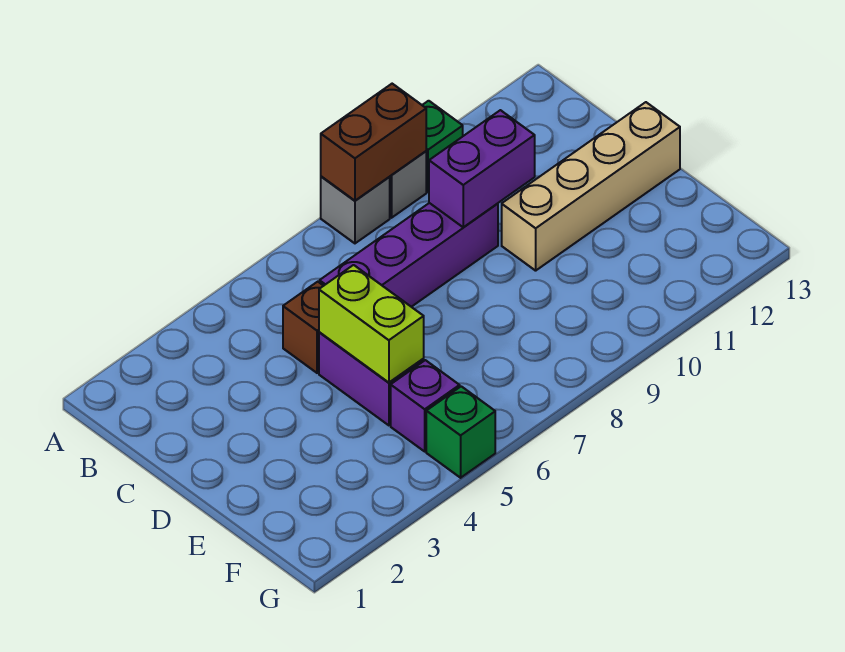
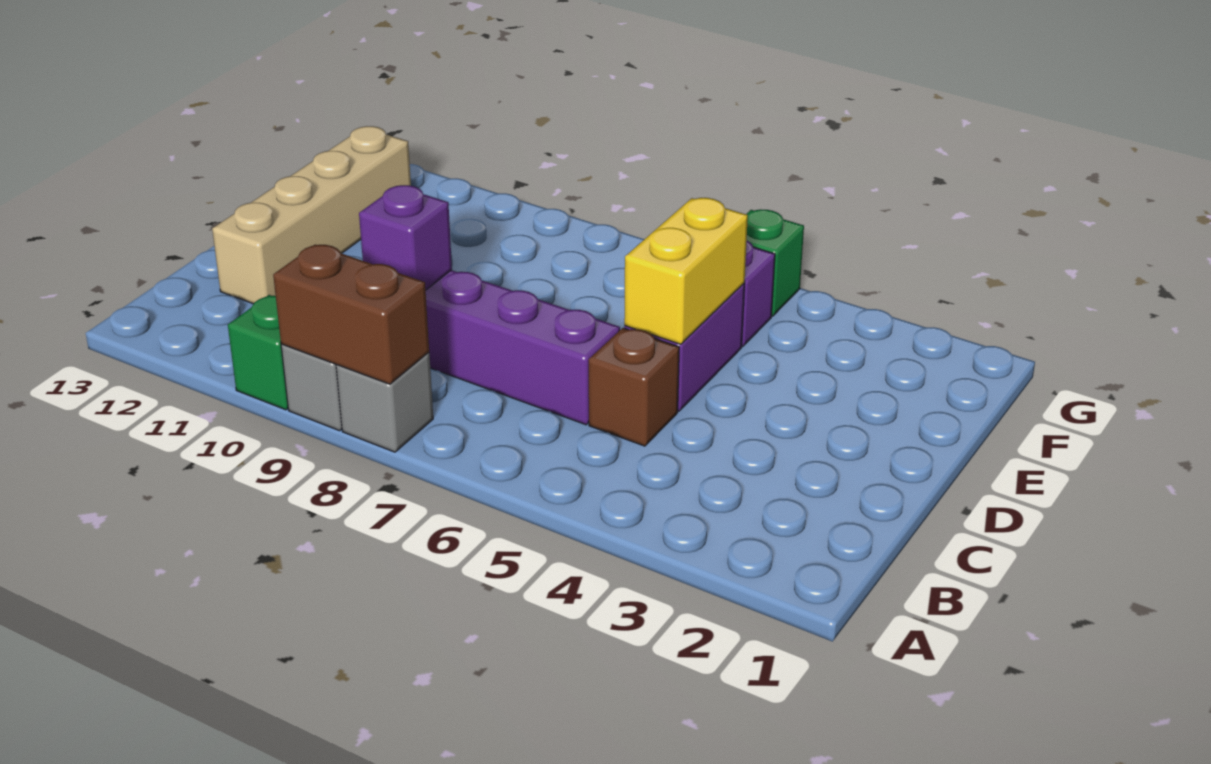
purple 1x2 brick [429,110,535,227] -> purple 1x1 brick [359,185,452,290]
lime 1x2 brick [319,265,424,383] -> yellow 1x2 brick [624,198,748,344]
tan 1x4 brick [502,102,680,271] -> tan 1x4 brick turned to [212,126,411,304]

